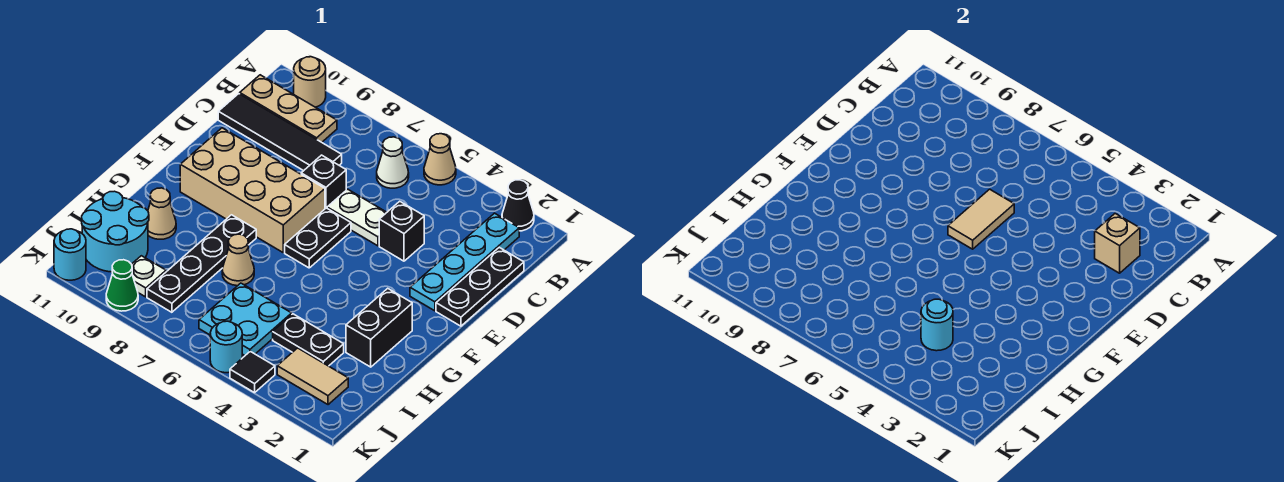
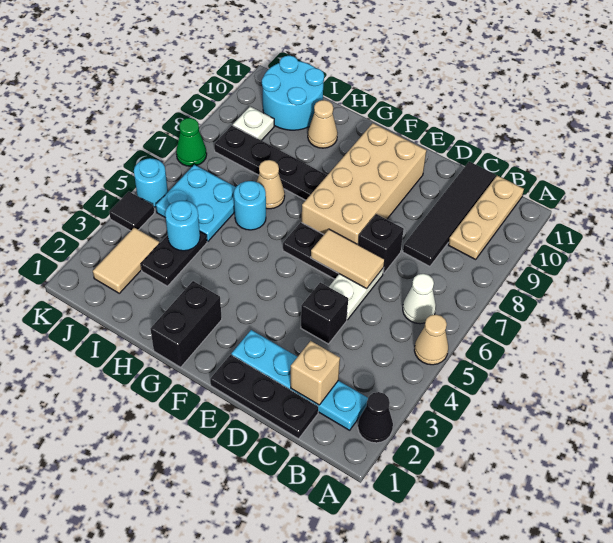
tan 1x1 round brick [294,57,326,107] -> none
black 1x2 brick [346,288,412,367] -> black 1x2 brick turned to [151,281,222,367]
green 1x1 cone [106,260,138,311] -> green 1x1 cone moved to [176,118,207,166]
cyan 1x1 round brick [54,229,86,280] -> cyan 1x1 round brick moved to [234,181,266,230]

